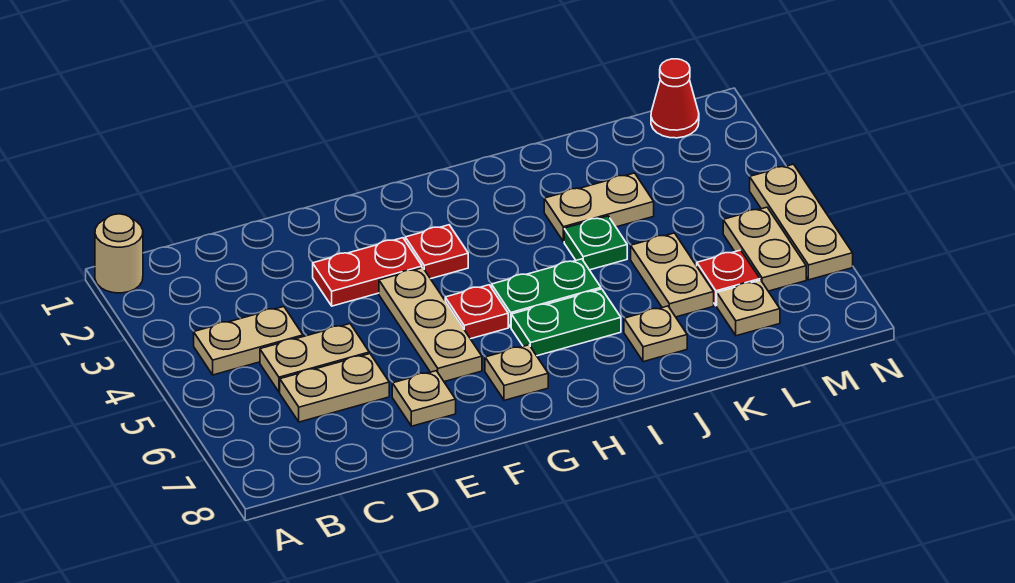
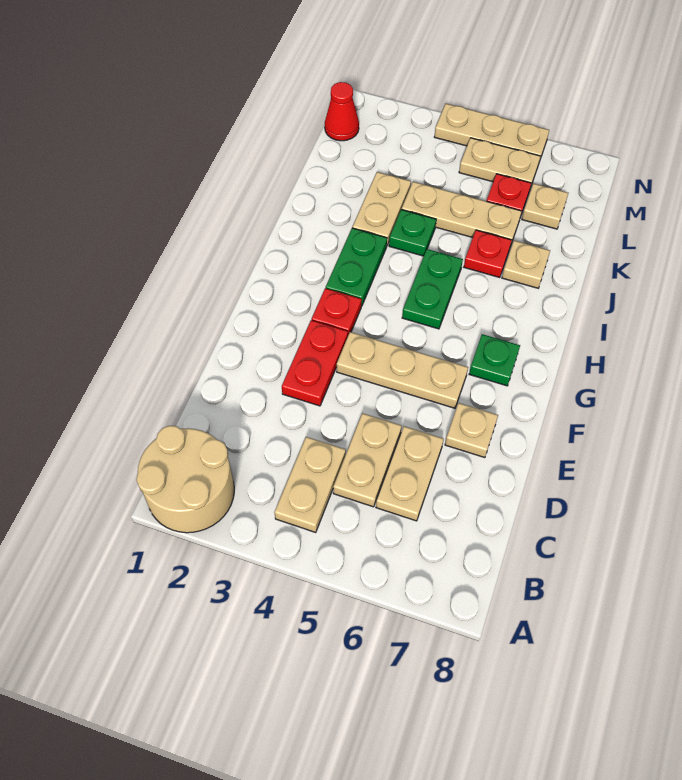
tan 1x1 round brick [95,214,143,293] -> tan 2x2 round brick [137,426,234,533]
red 1x1 plate [445,285,508,339] -> red 1x1 plate moved to [464,230,512,278]
tan 1x1 plate [485,345,548,400] -> green 1x1 plate [469,334,520,386]
green 1x2 plate [511,289,621,356] -> green 1x2 plate moved to [326,228,387,306]
tan 1x2 plate [631,233,714,317] -> tan 1x3 plate [402,182,522,244]

